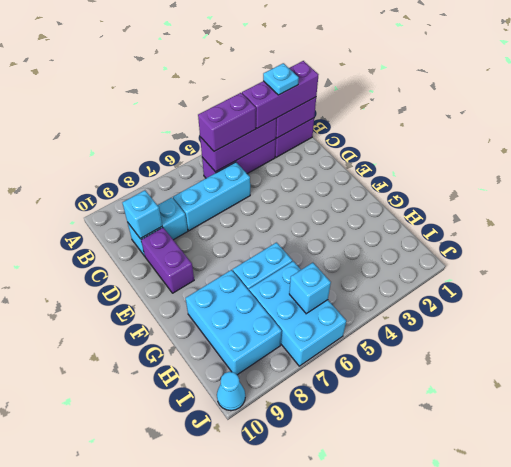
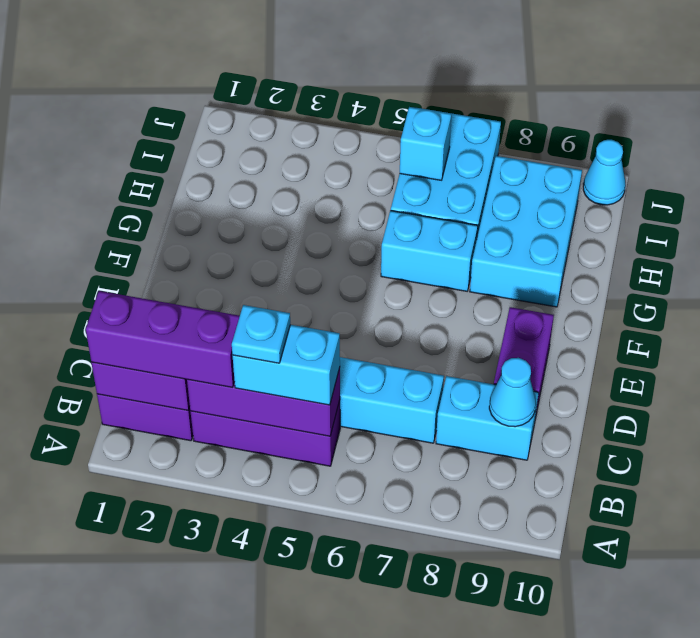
cyan 1x1 plate [263,63,299,95] -> cyan 1x1 plate moved to [232,305,290,363]
purple 1x2 brick [198,93,256,151] -> cyan 1x2 brick [233,325,340,405]
cyan 1x1 brick [122,190,162,239] -> cyan 1x1 cone [489,358,536,427]

